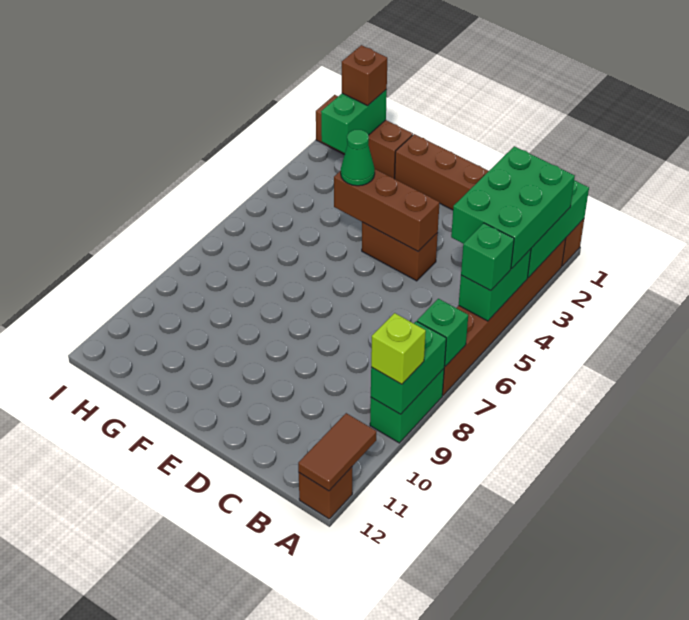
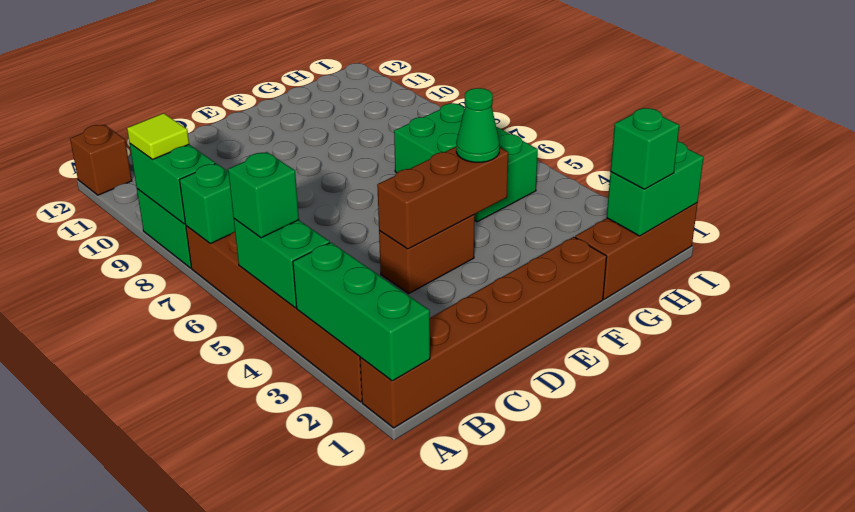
green 2x3 brick [451,146,575,269] -> green 2x3 brick moved to [394,103,538,222]
lime 1x1 brick [371,313,426,384] -> lime 1x1 tile [127,113,189,160]
brown 1x2 tile [298,413,377,491] -> none
green 1x2 brick [321,90,387,153] -> green 1x2 brick turned to [607,141,704,236]
brown 1x1 brick [342,45,387,106] -> green 1x1 brick [611,108,679,189]

